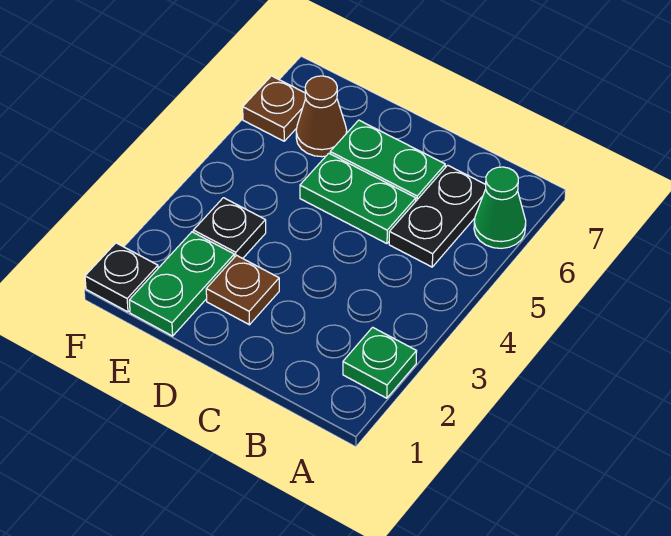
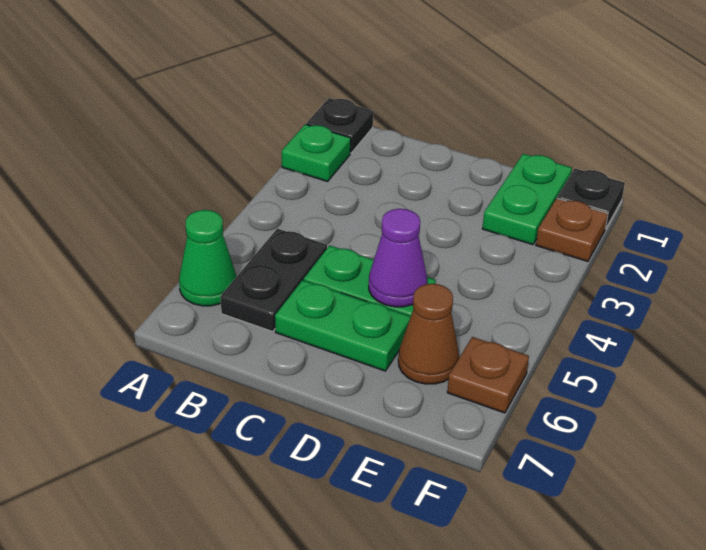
brown 1x1 plate [206,255,279,325] -> brown 1x1 plate moved to [536,198,608,261]
none -> purple 1x1 cone [369,209,427,307]
black 1x1 plate [193,198,266,258] -> black 1x1 plate moved to [306,98,373,153]

